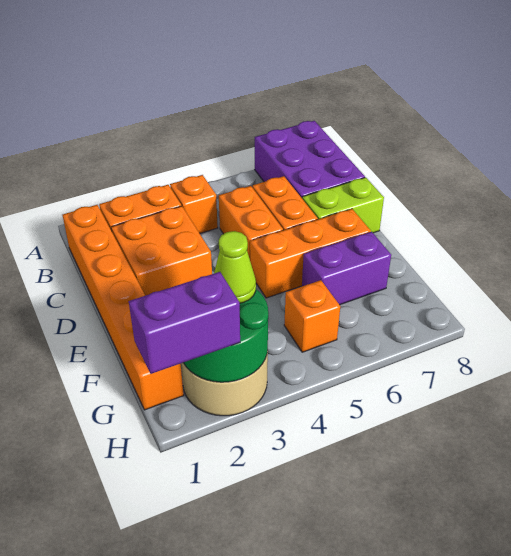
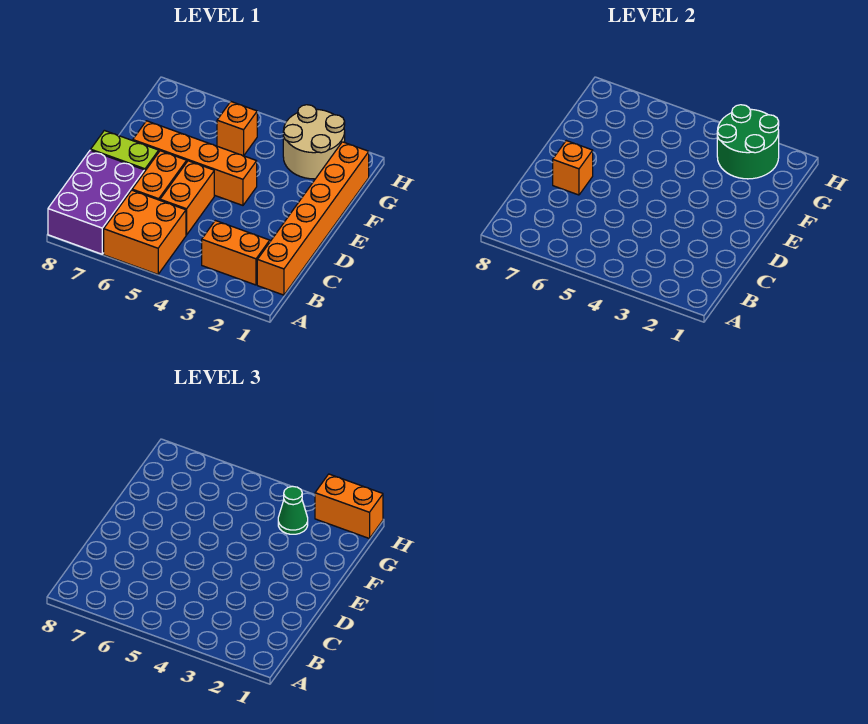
orange 1x1 brick [170,175,218,233] -> orange 1x1 brick moved to [553,141,593,195]
orange 2x2 brick [111,206,212,296] -> orange 2x2 brick moved to [104,190,186,274]
orange 1x3 brick [250,209,371,298] -> orange 1x4 brick [133,121,257,205]
purple 1x2 brick [302,232,391,305] -> none
lime 1x1 cone [214,231,256,303] -> green 1x1 cone [278,486,308,534]
purple 1x2 brick [129,272,240,374] -> orange 1x2 brick [315,474,383,539]

